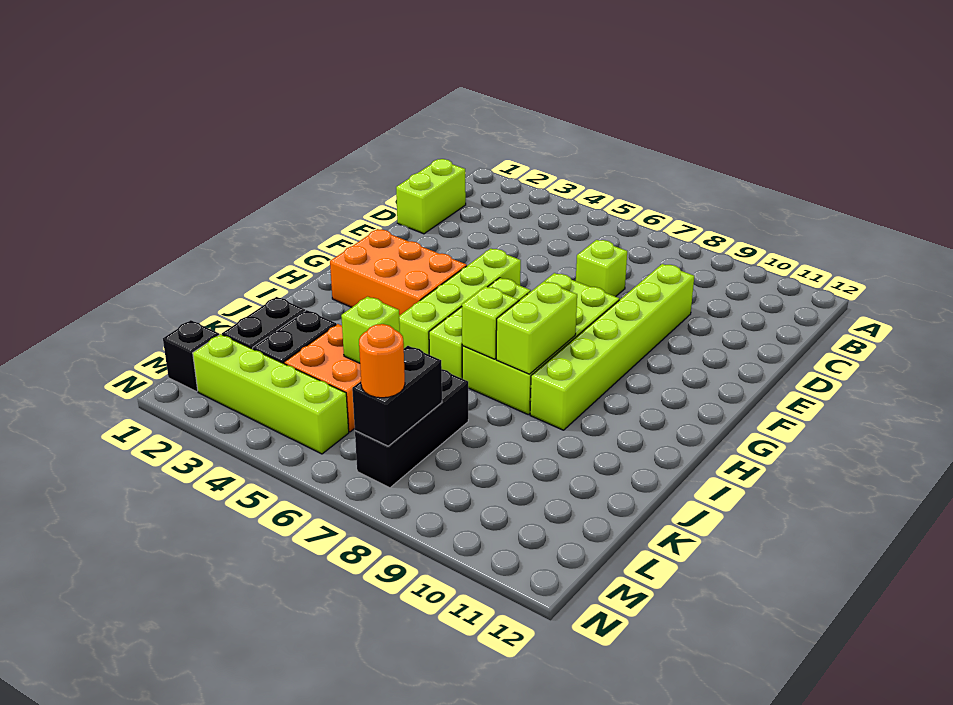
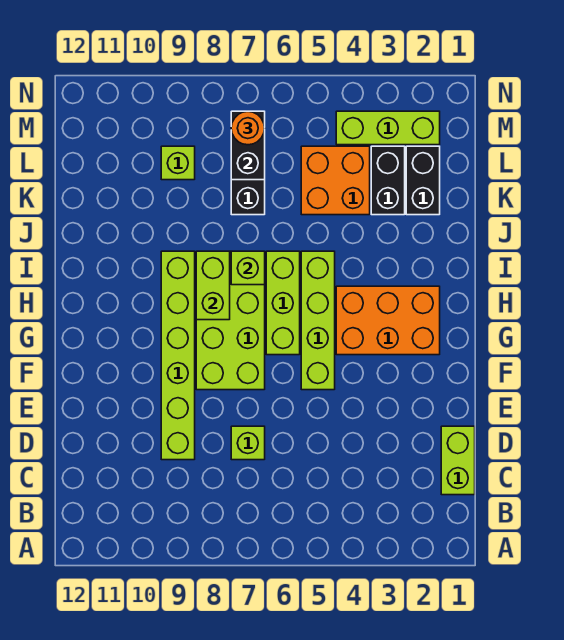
lime 1x1 brick [341,297,400,363] -> lime 1x1 brick moved to [161,146,195,180]
black 1x1 brick [163,320,219,392] -> none
lime 1x4 brick [193,334,349,454] -> lime 1x3 brick [336,111,440,145]

